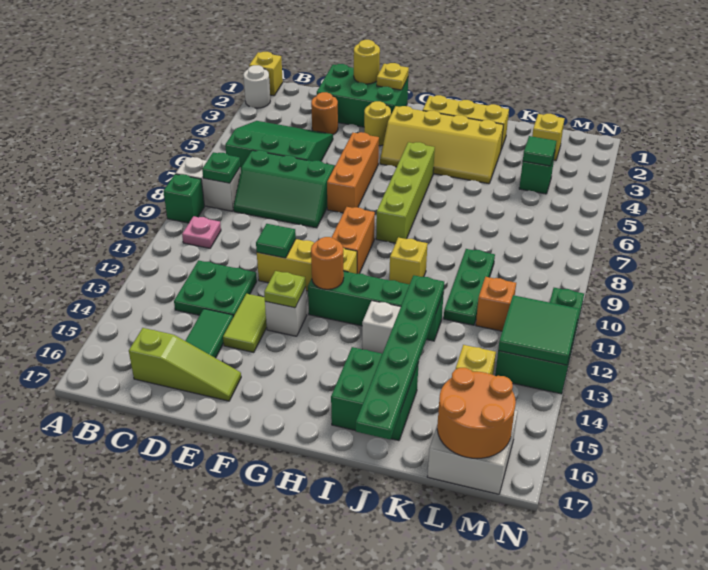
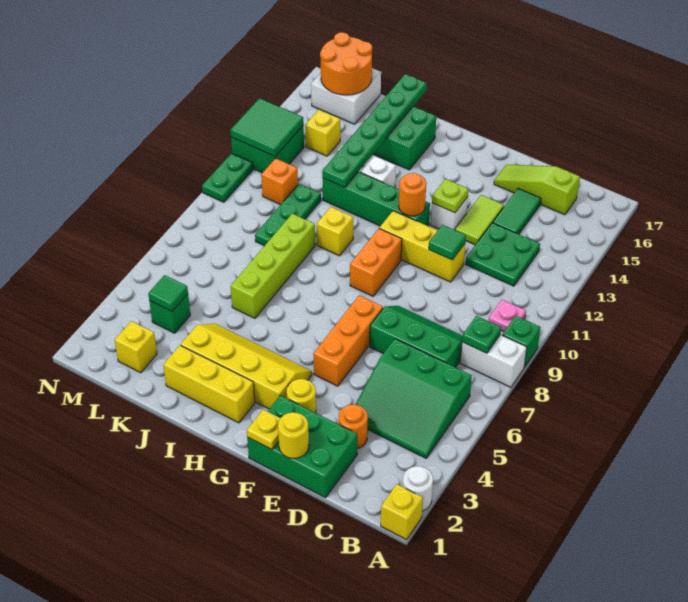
lime 1x4 brick [376,142,435,243] -> lime 1x4 brick moved to [231,214,315,318]

